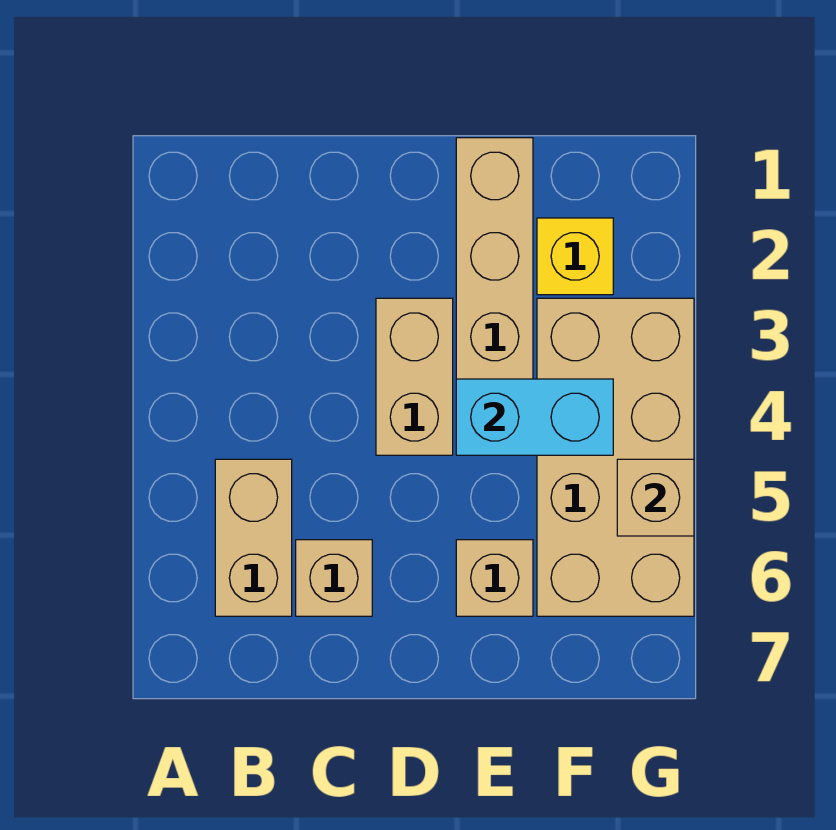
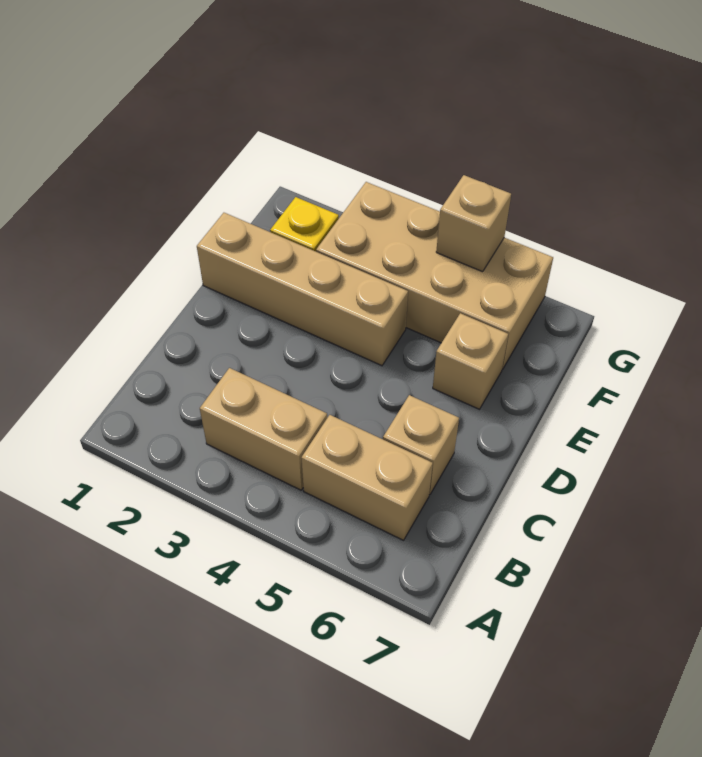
tan 1x2 brick [376,298,453,455] -> tan 1x2 brick moved to [200,368,327,490]
cyan 1x2 brick [456,379,613,455] -> none

